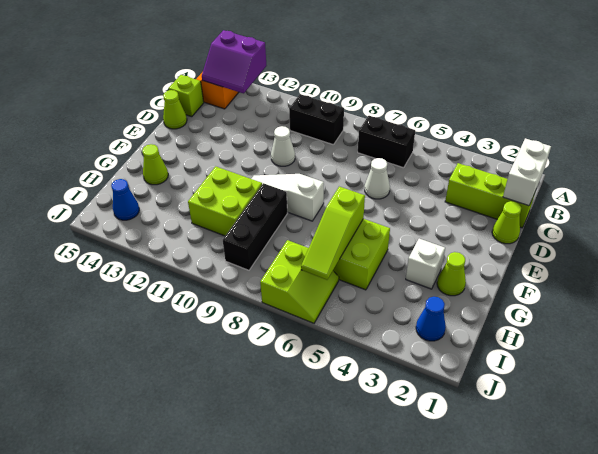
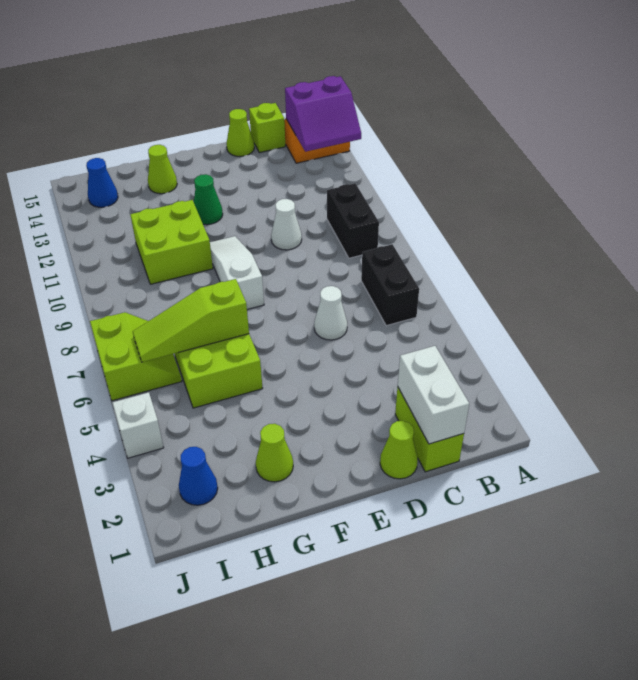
purple 2x2 slope [202,30,266,93] -> purple 2x2 slope turned to [285,76,361,152]
white 1x2 brick [503,138,551,206] -> white 1x2 brick turned to [398,346,469,444]
lime 1x3 brick [445,163,536,228] -> lime 1x2 brick [395,387,464,472]
none -> green 1x1 cone [194,174,223,225]
white 1x1 brick [406,239,445,289] -> white 1x1 brick moved to [113,392,164,458]
black 1x3 brick [223,183,287,270] -> none
lime 2x2 slope [260,240,339,323] -> lime 2x2 slope turned to [90,312,182,401]

